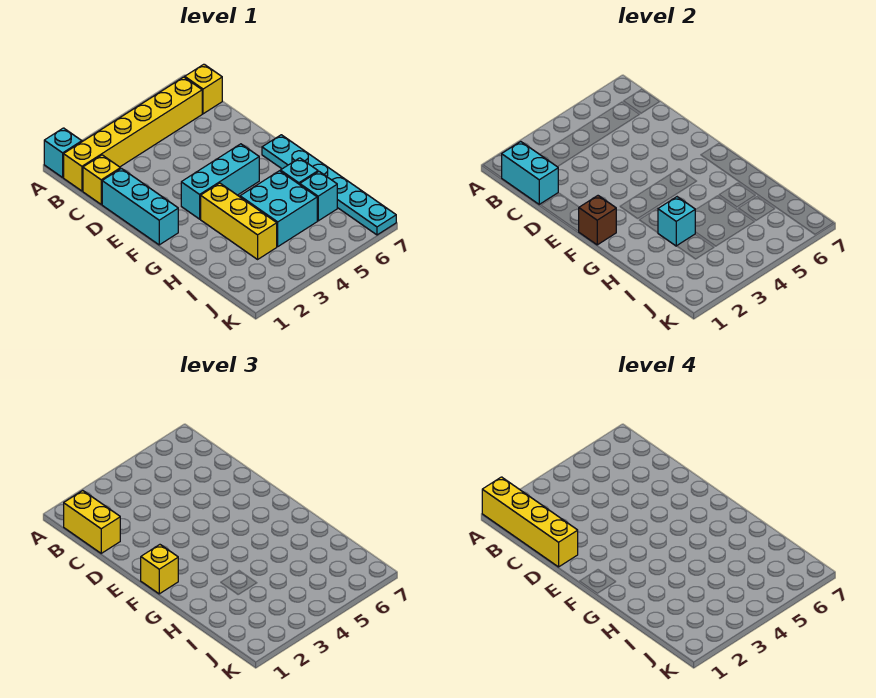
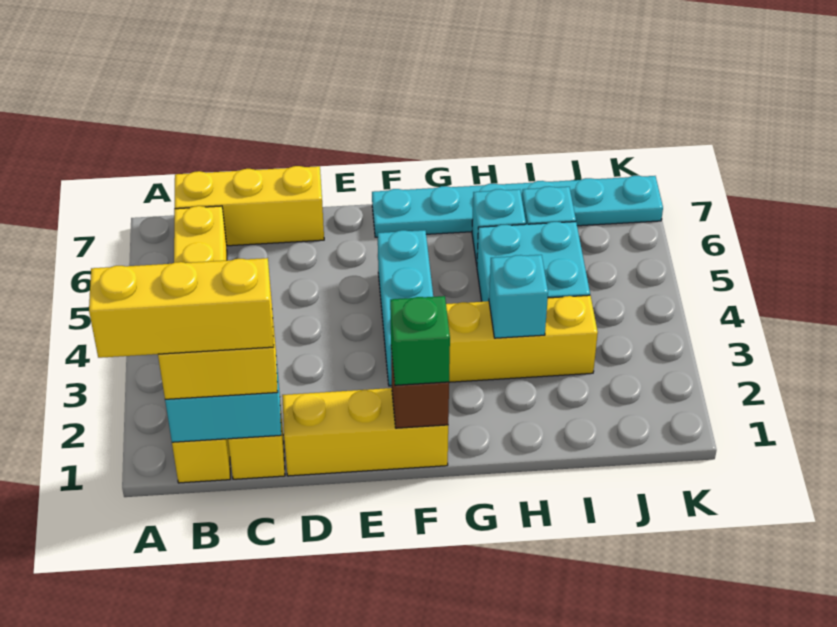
cyan 1x1 brick [44,128,82,177] -> none
yellow 1x4 brick [482,477,578,567] -> yellow 1x3 brick [89,258,274,358]
yellow 1x1 brick [185,64,222,114] -> yellow 1x3 brick [175,166,324,246]
cyan 1x3 brick [102,168,178,245] -> yellow 1x3 brick [282,388,448,476]
yellow 1x1 brick [141,545,178,594] -> green 1x1 brick [390,296,450,385]

